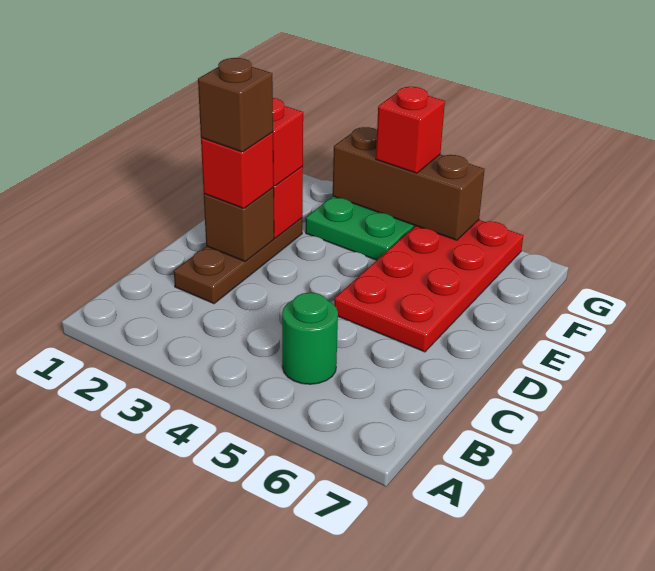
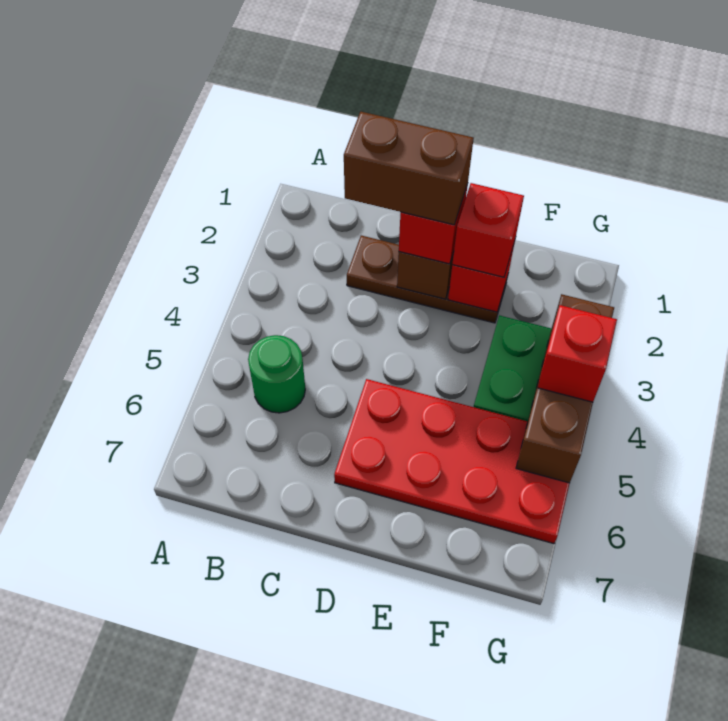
brown 1x1 brick [198,58,273,152] -> brown 1x2 brick [344,112,474,225]

